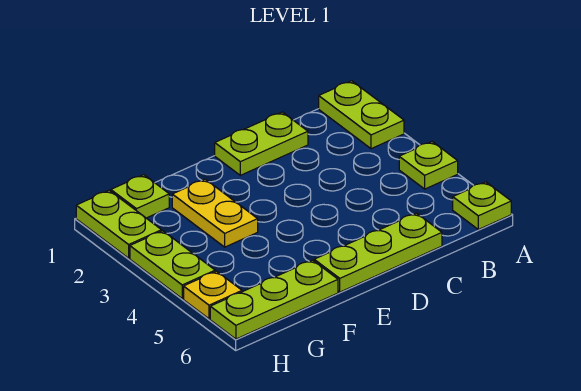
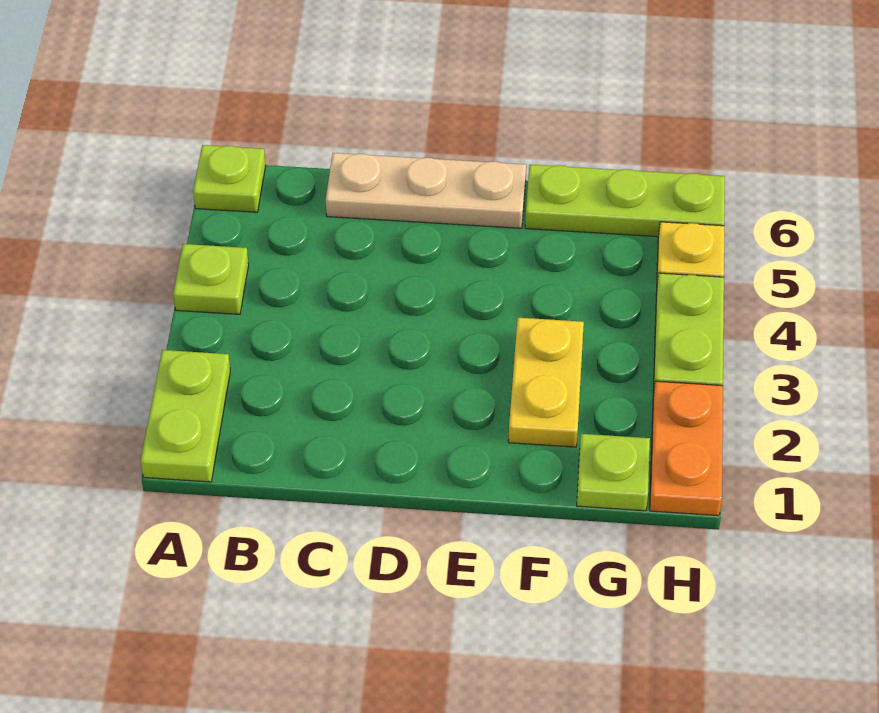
lime 1x2 plate [215,112,308,175] -> none
lime 1x3 plate [314,213,442,292] -> tan 1x3 plate [326,153,526,228]
lime 1x2 plate [76,190,162,258] -> orange 1x2 plate [650,381,723,516]

